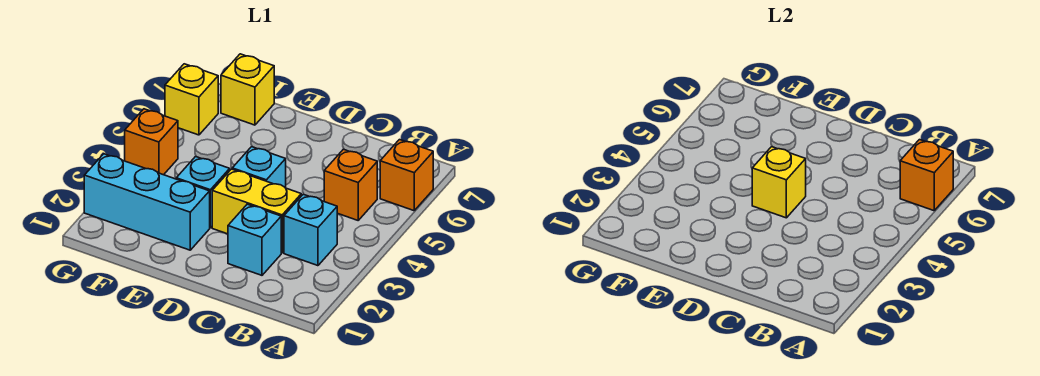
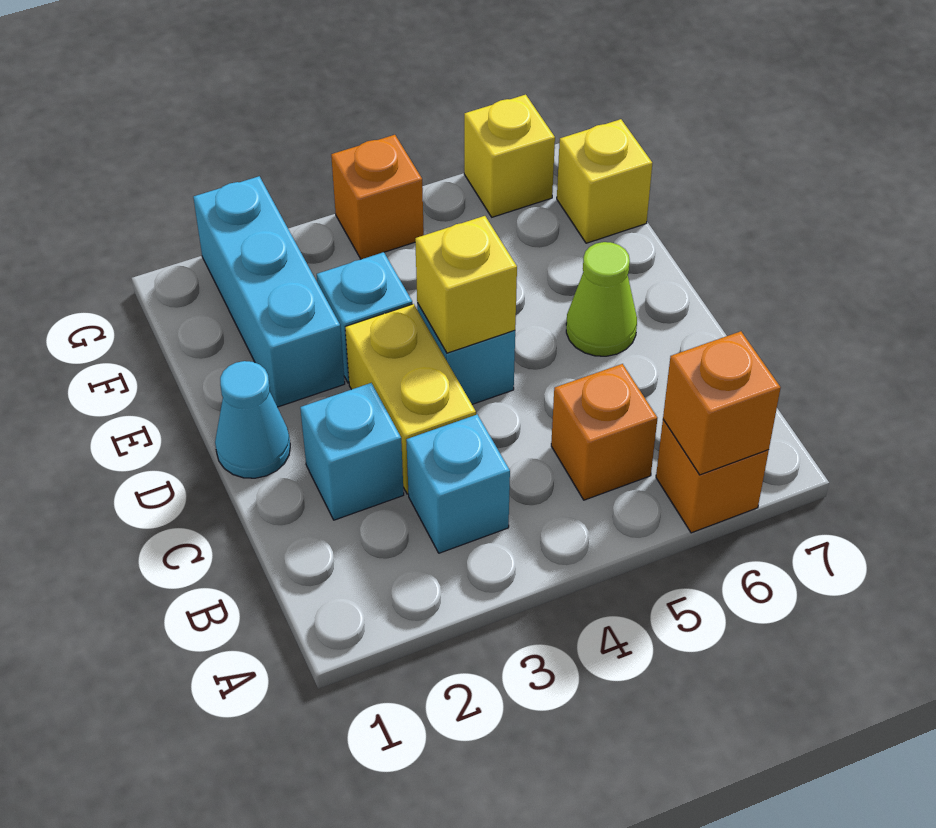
none -> cyan 1x1 cone [215,361,290,478]
none -> lime 1x1 cone [566,242,637,356]

